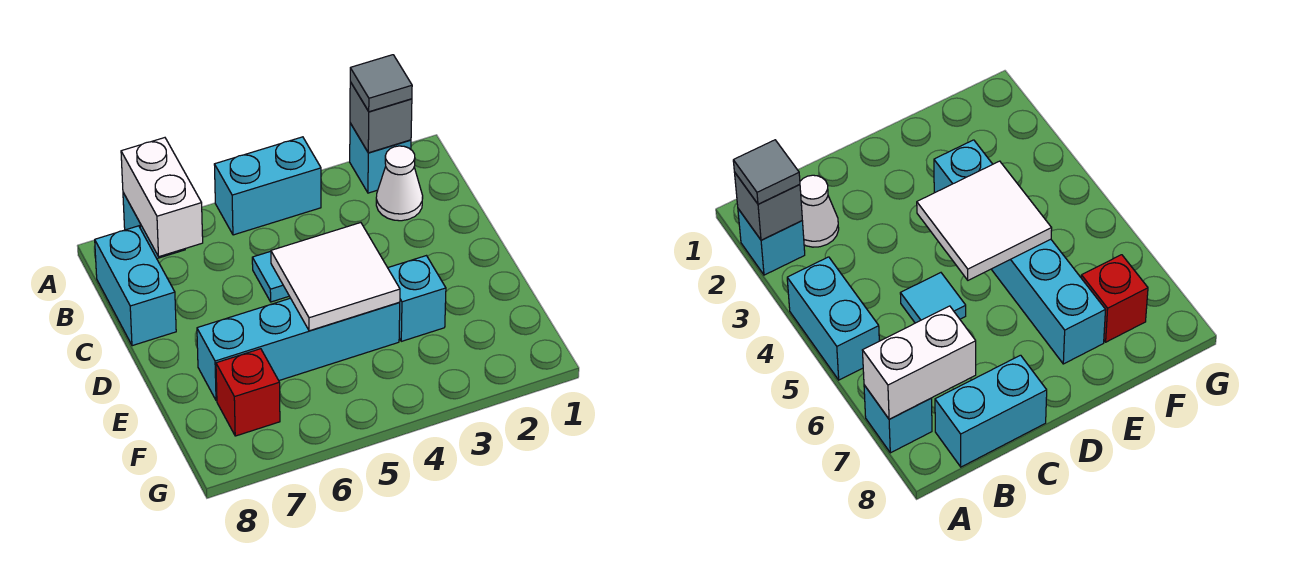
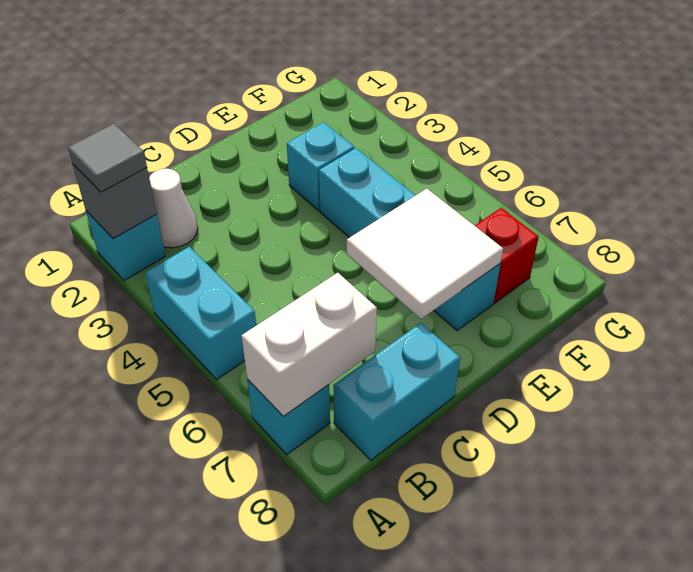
cyan 1x1 tile [252,251,289,302] -> none
white 2x2 tile [271,223,400,331] -> white 2x2 tile moved to [347,189,503,319]

